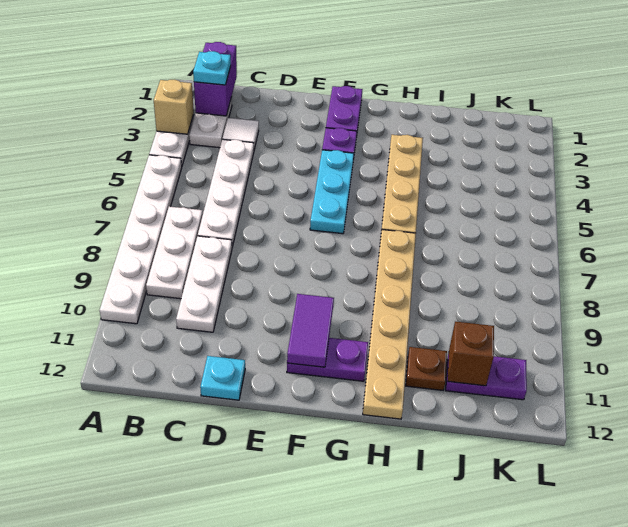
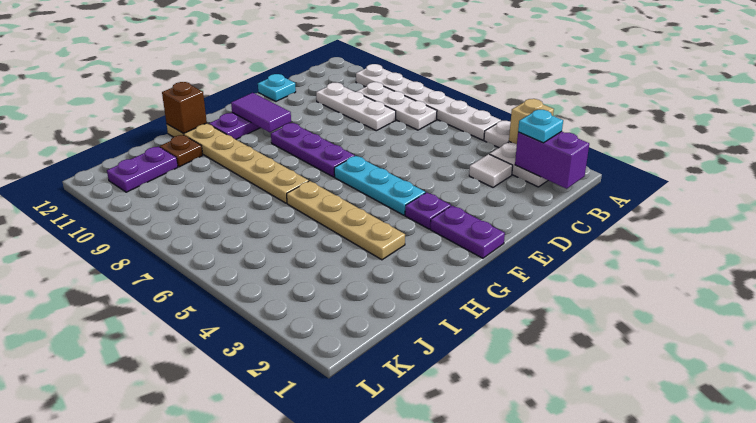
white 1x4 plate [198,139,254,247] -> none
none -> purple 1x3 plate [271,123,355,177]
brown 1x1 brick [448,322,494,386] -> brown 1x1 brick moved to [162,82,207,133]

